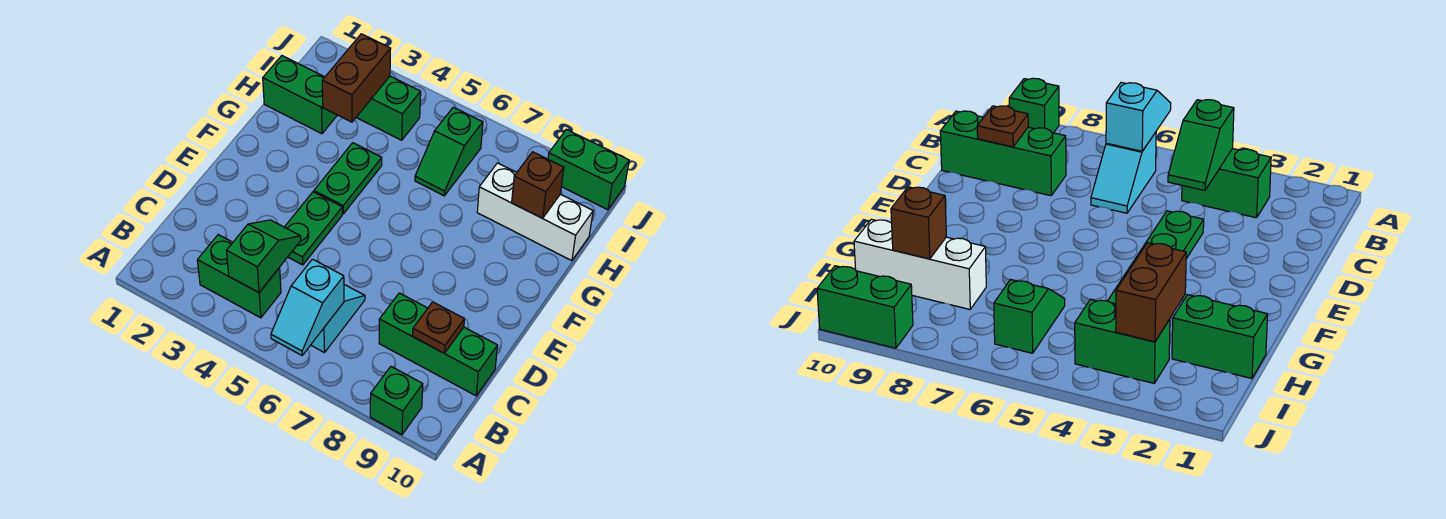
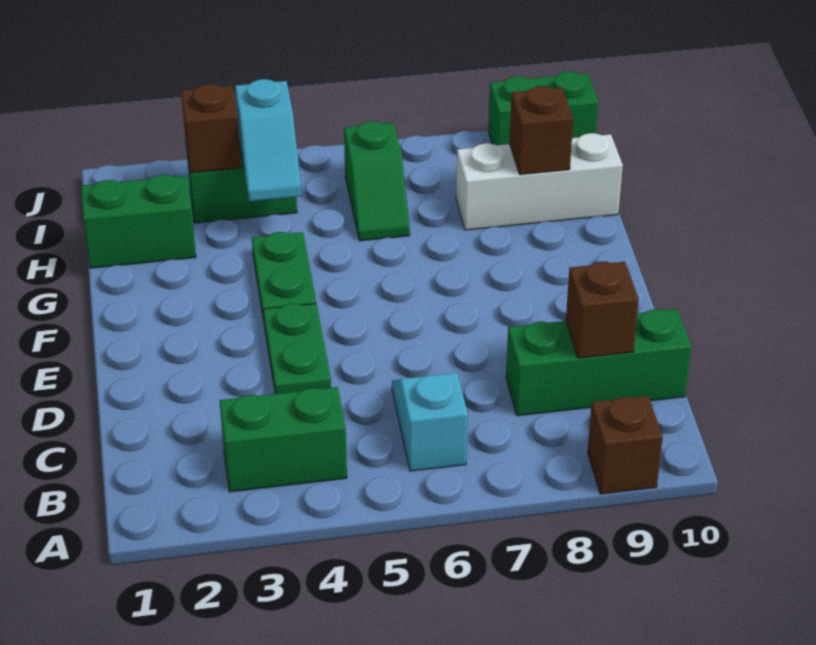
cyan 1x2 slope [271,259,344,355] -> cyan 1x2 slope moved to [235,79,301,201]
green 1x1 brick [370,367,423,435] -> brown 1x1 brick [588,396,663,494]
green 1x2 slope [226,220,301,293] -> none
brown 1x1 plate [413,302,464,353] -> brown 1x1 brick [566,262,639,358]
brown 1x2 brick [322,34,391,122] -> brown 1x1 brick [181,84,241,173]

